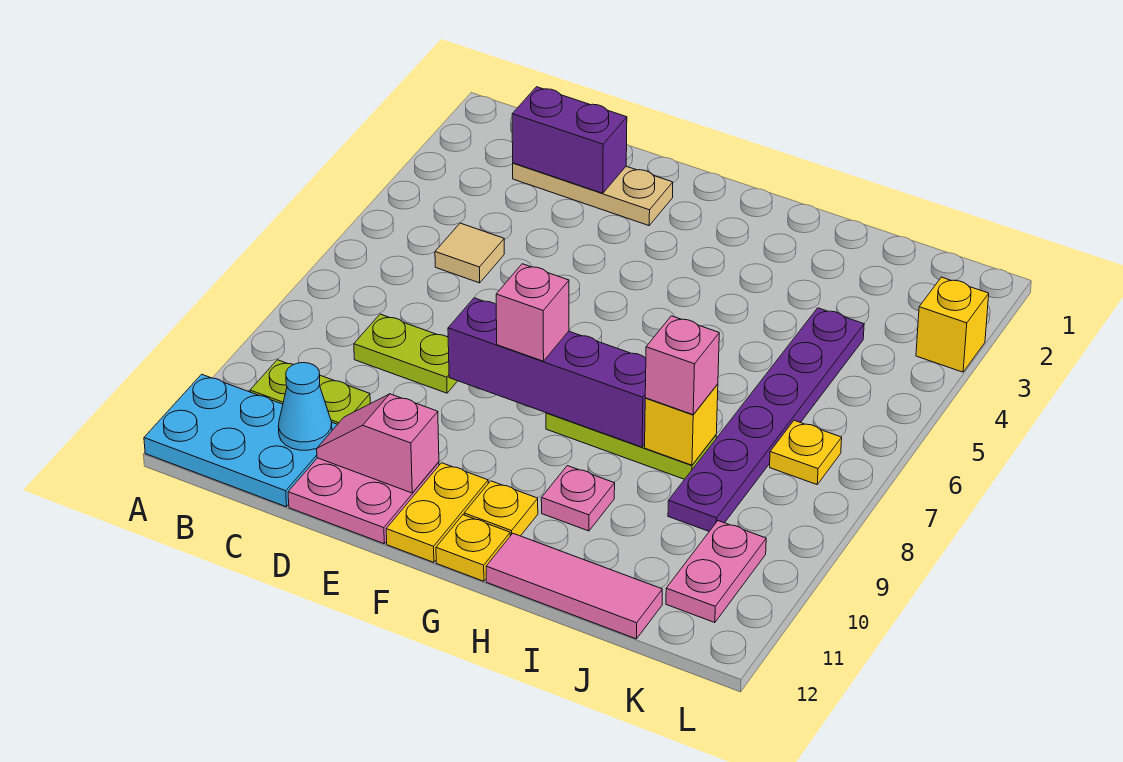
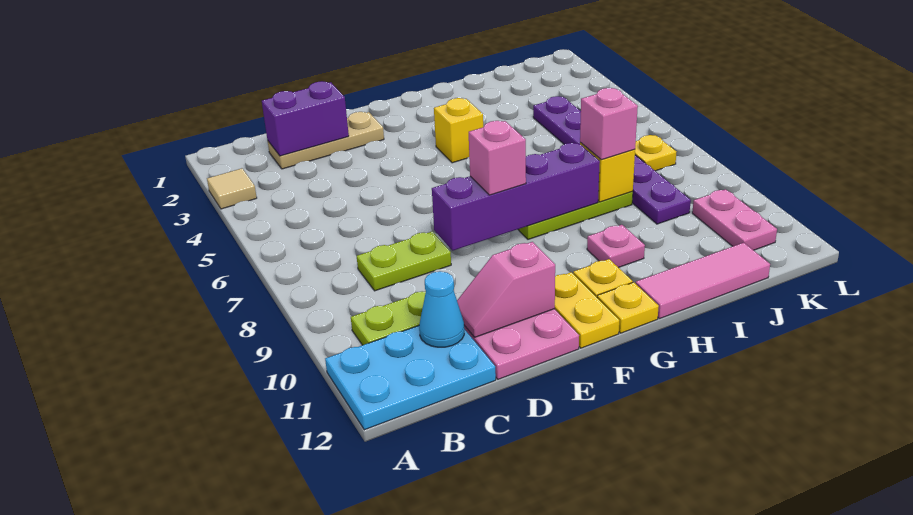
tan 1x1 tile [435,223,504,283] -> tan 1x1 tile moved to [207,168,257,209]
yellow 1x1 brick [916,277,989,372] -> yellow 1x1 brick moved to [434,98,483,163]

